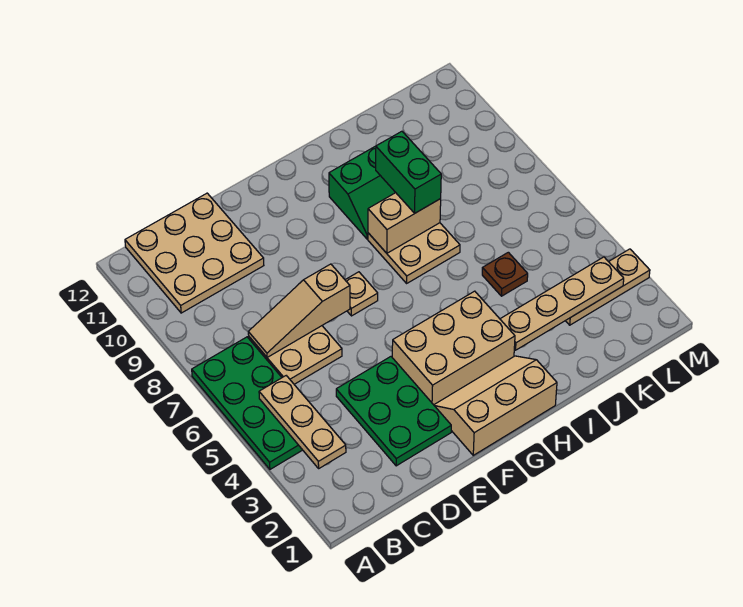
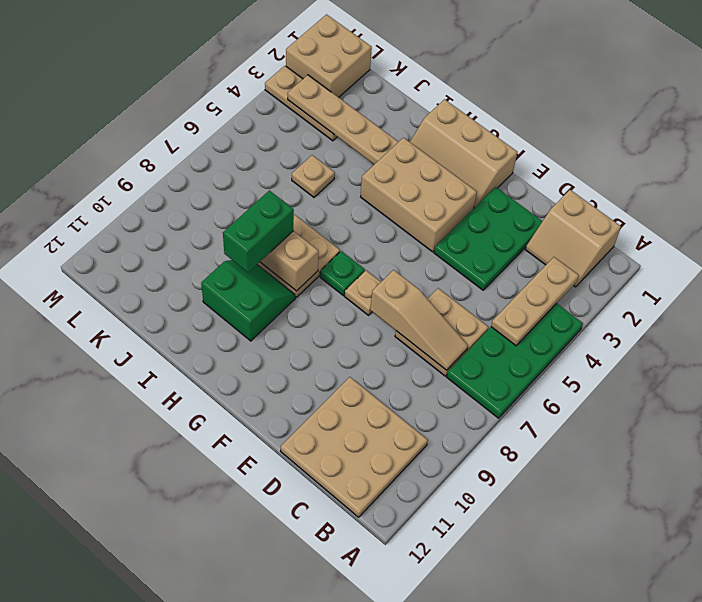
none -> tan 2x2 slope [525,190,621,287]
none -> green 1x1 plate [320,251,365,296]
brown 1x1 plate [482,252,528,296] -> tan 1x1 plate [292,155,335,197]
none -> tan 2x2 brick [286,14,372,97]

